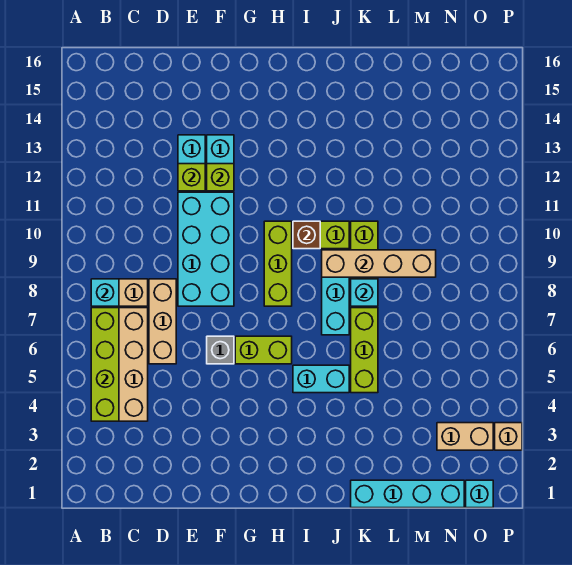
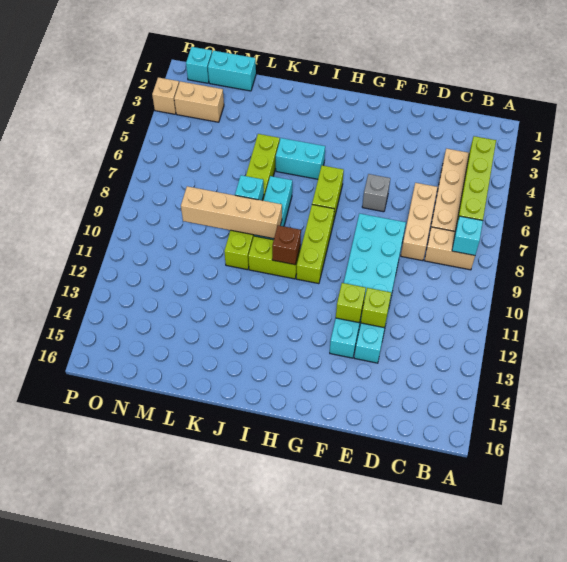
lime 1x2 brick [235,336,292,364] -> lime 1x2 brick turned to [312,165,344,222]
cyan 1x4 brick [351,480,464,508] -> cyan 1x2 brick [208,51,256,91]

